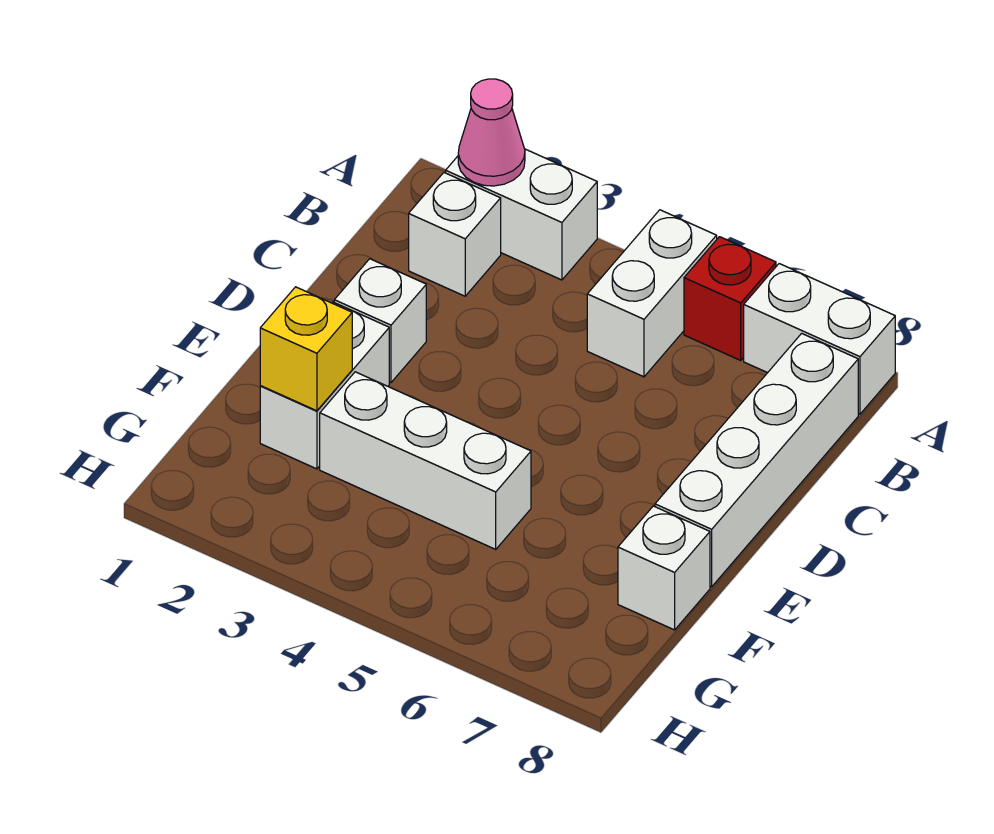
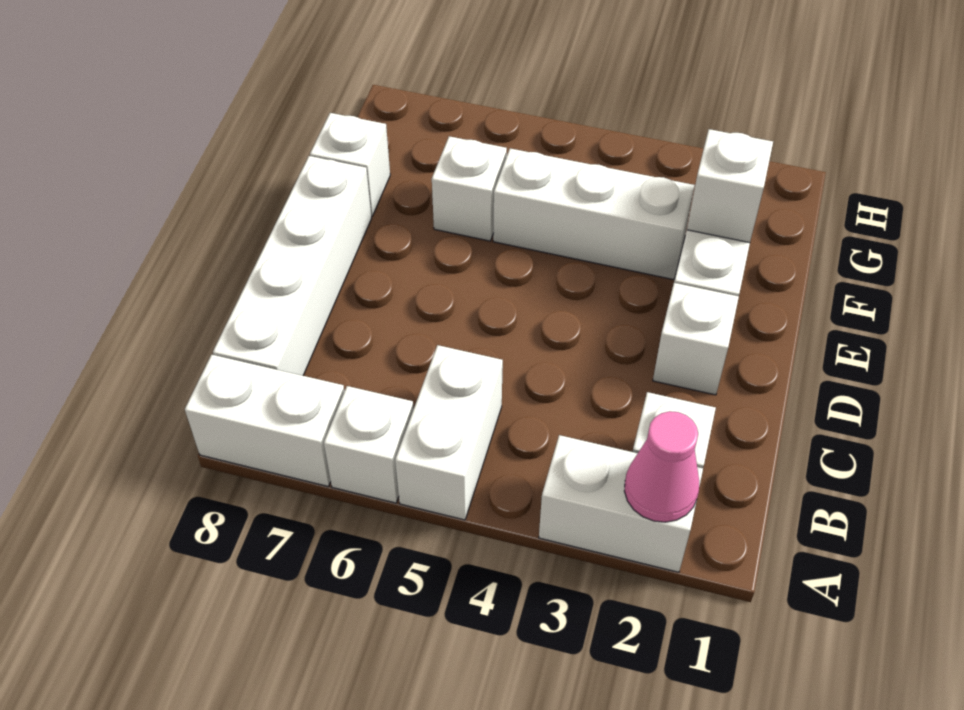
red 1x1 brick [684,237,776,360] -> white 1x1 brick [324,386,414,503]
yellow 1x1 brick [260,287,352,411] -> white 1x1 brick [687,129,773,243]
none -> white 1x1 brick [432,136,507,241]

